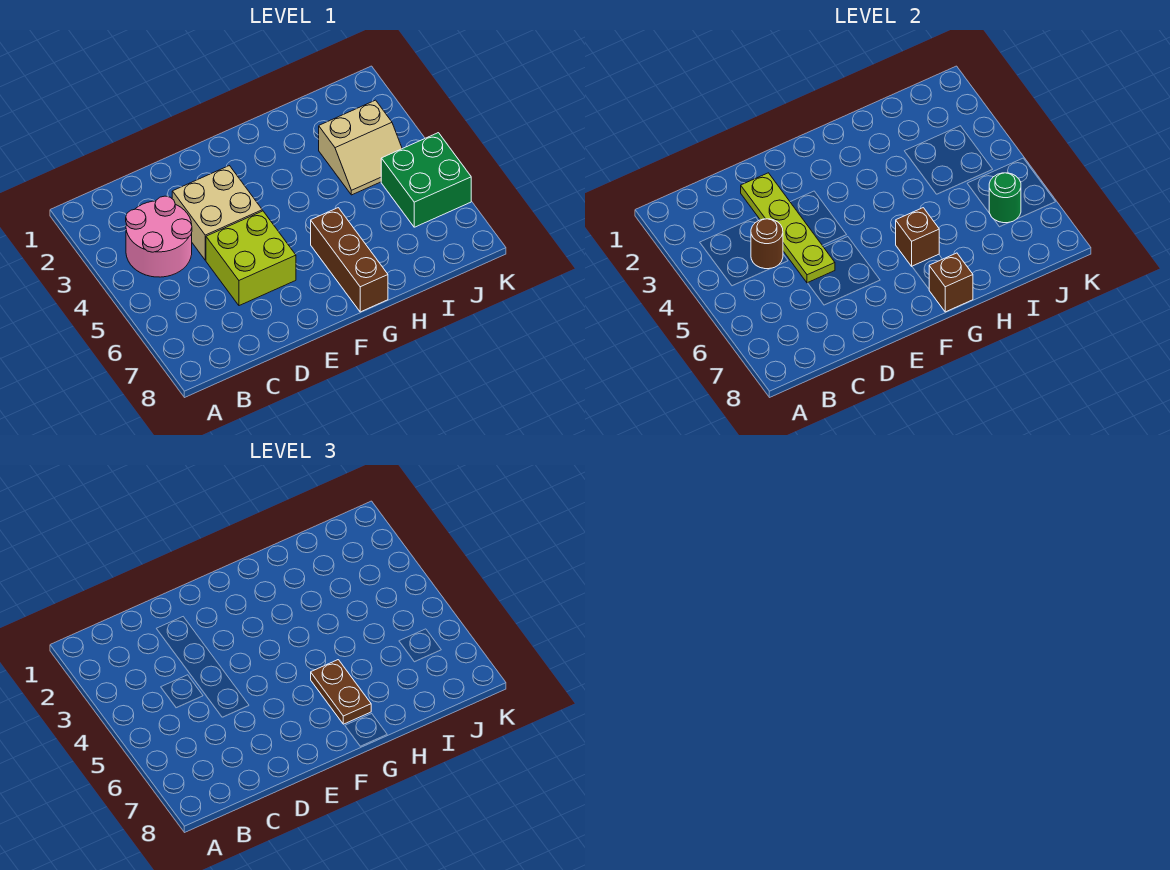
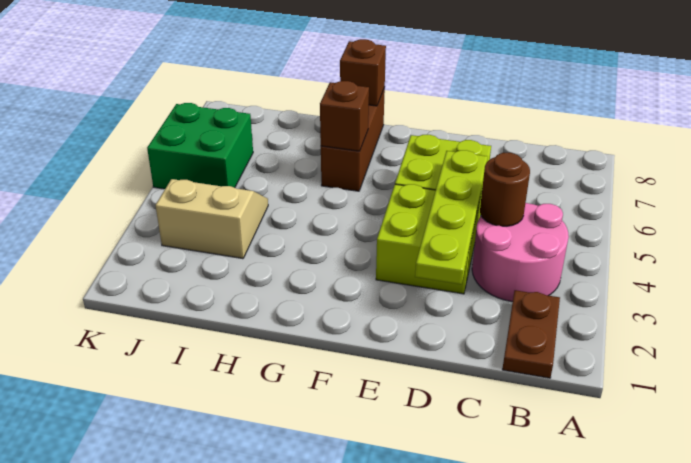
tan 2x2 brick [172,166,262,260] -> lime 2x2 brick [376,184,480,294]
brown 1x2 plate [311,660,371,724] -> brown 1x2 plate moved to [502,290,560,378]
green 1x1 round brick [989,173,1021,223] -> none

